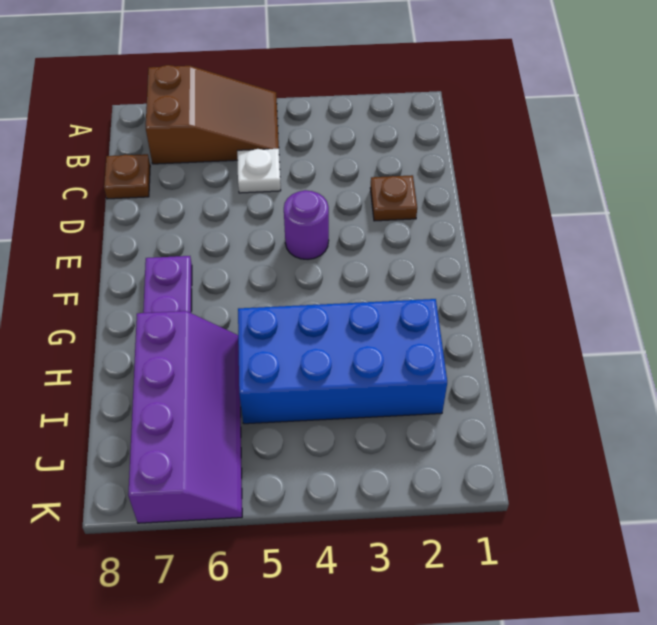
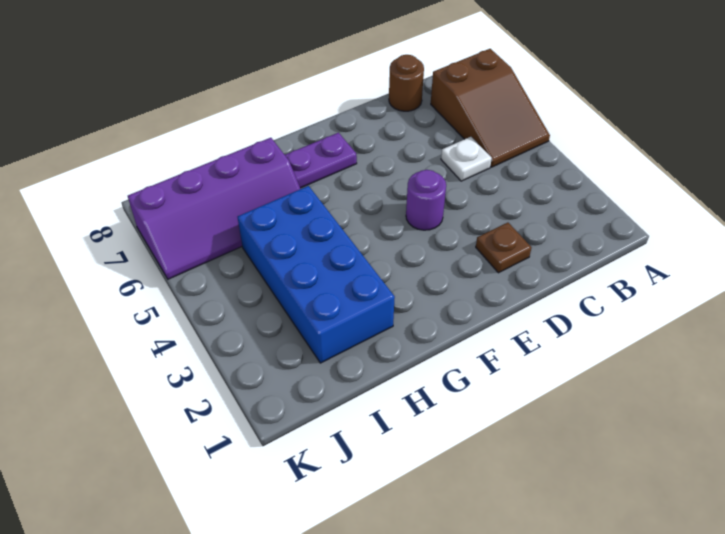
brown 1x1 plate [104,154,150,199] -> brown 1x1 round brick [389,55,424,111]

